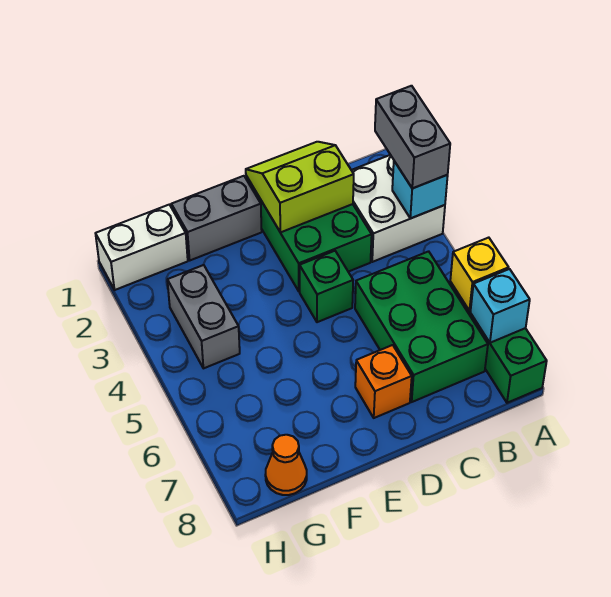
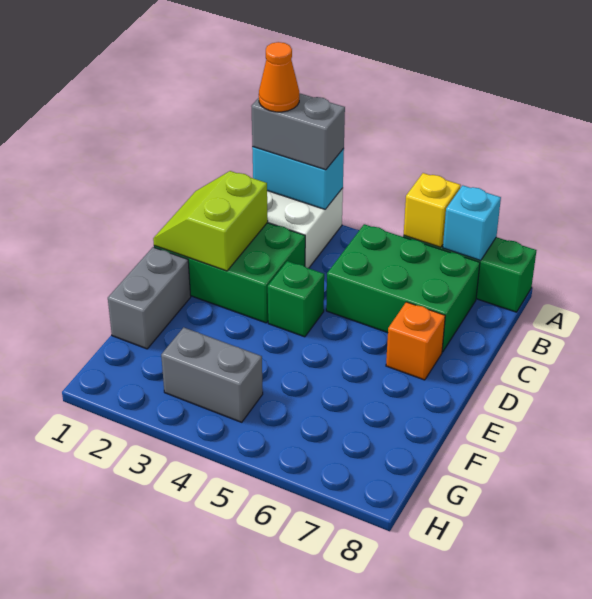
cyan 1x1 brick [392,161,448,218] -> cyan 1x2 brick [252,147,344,209]
white 1x2 brick [96,205,188,290] -> none
orange 1x1 cone [265,435,307,495] -> orange 1x1 cone moved to [259,42,299,112]

